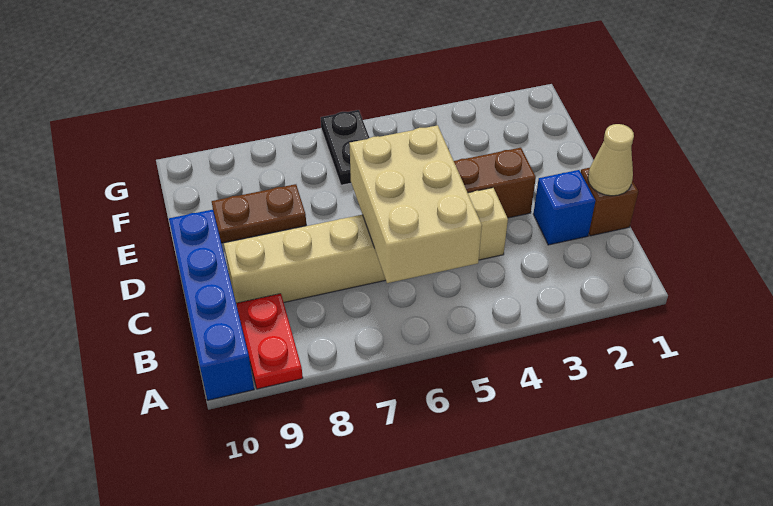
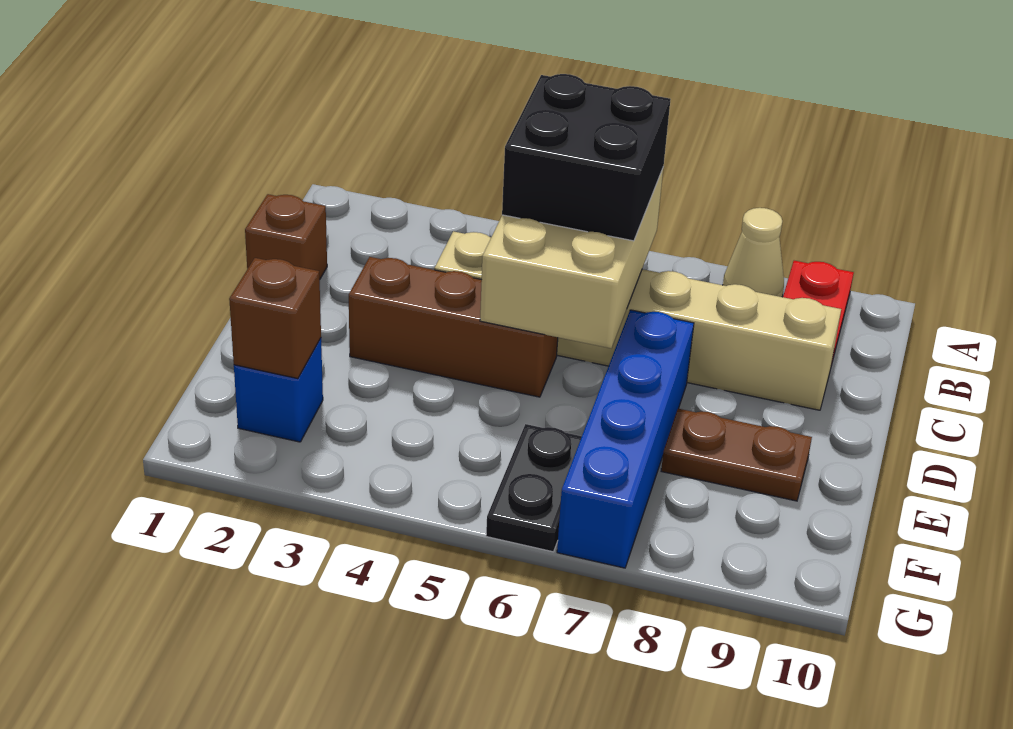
blue 1x4 brick [169,210,254,400] -> blue 1x4 brick moved to [557,310,694,568]
none -> black 2x2 brick [502,74,670,241]
tan 1x1 cone [588,124,634,196] -> tan 1x1 cone moved to [723,208,784,297]
blue 1x1 brick [533,170,595,245] -> blue 1x1 brick moved to [234,338,323,442]
none -> brown 1x1 brick [229,258,321,379]

